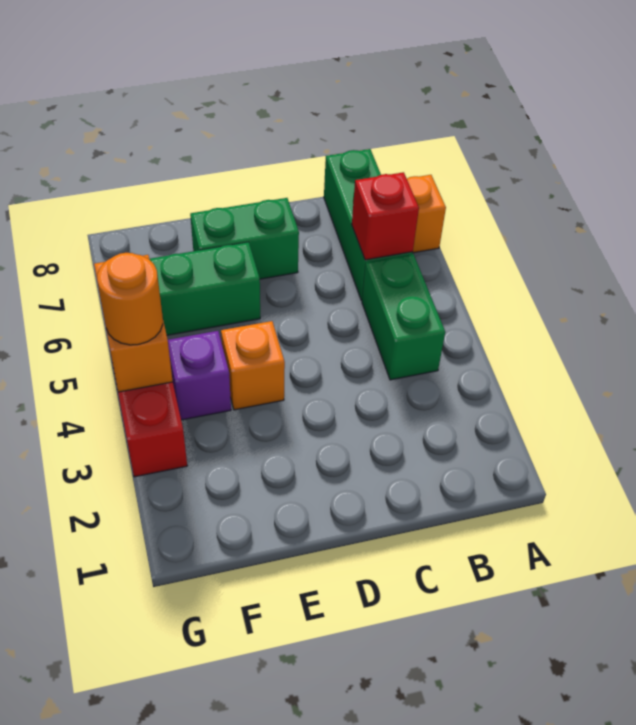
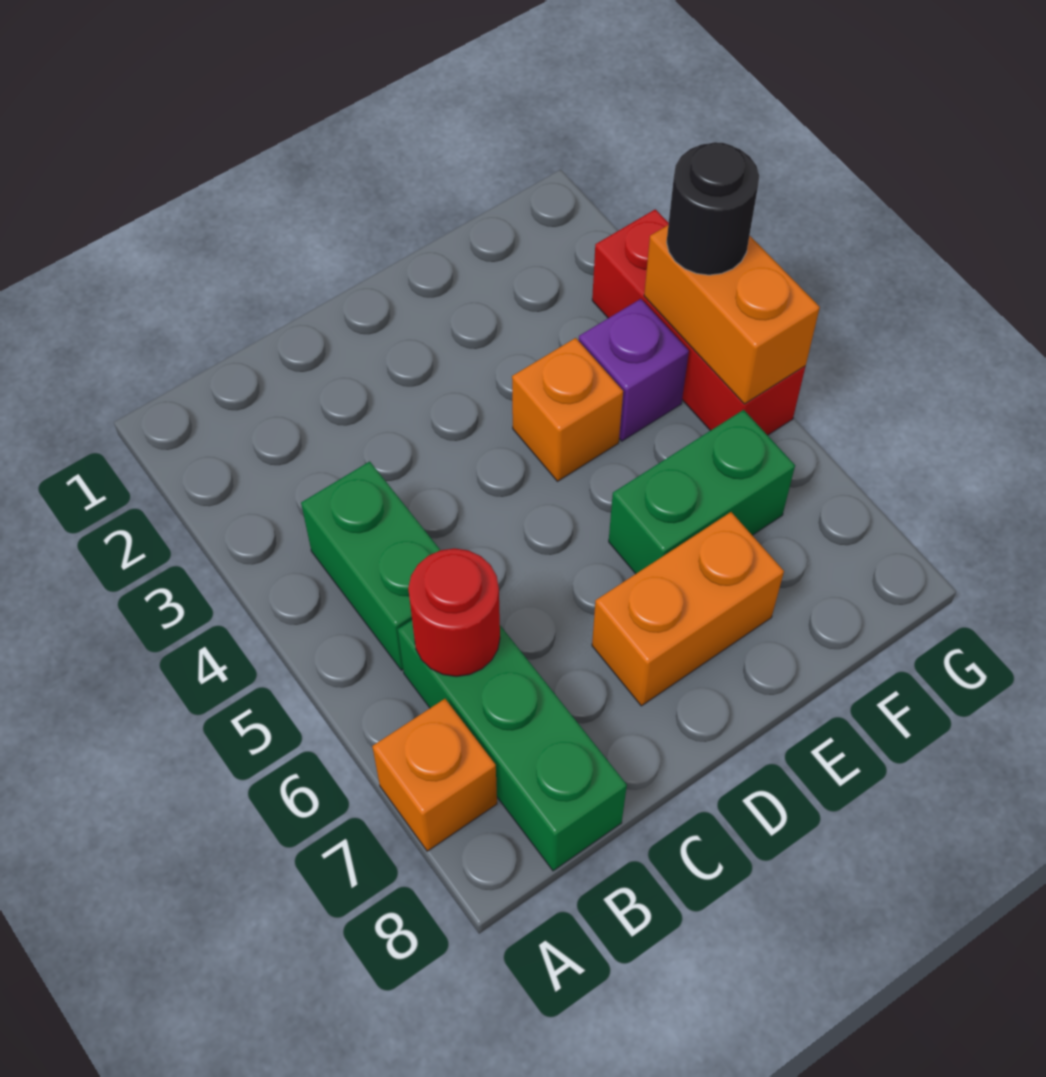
red 1x1 brick [352,172,419,260] -> red 1x1 round brick [408,549,500,677]
green 1x2 brick [190,198,299,279] -> orange 1x2 brick [592,512,784,706]
orange 1x1 round brick [97,253,163,345] -> black 1x1 round brick [667,142,759,275]

